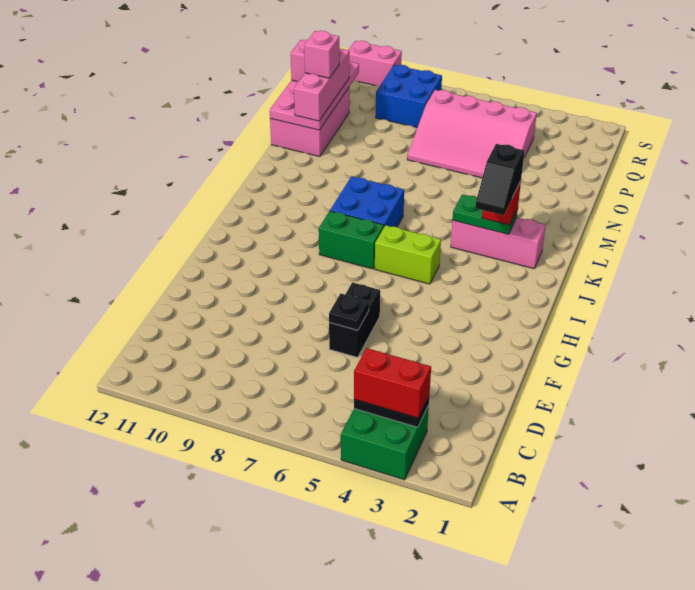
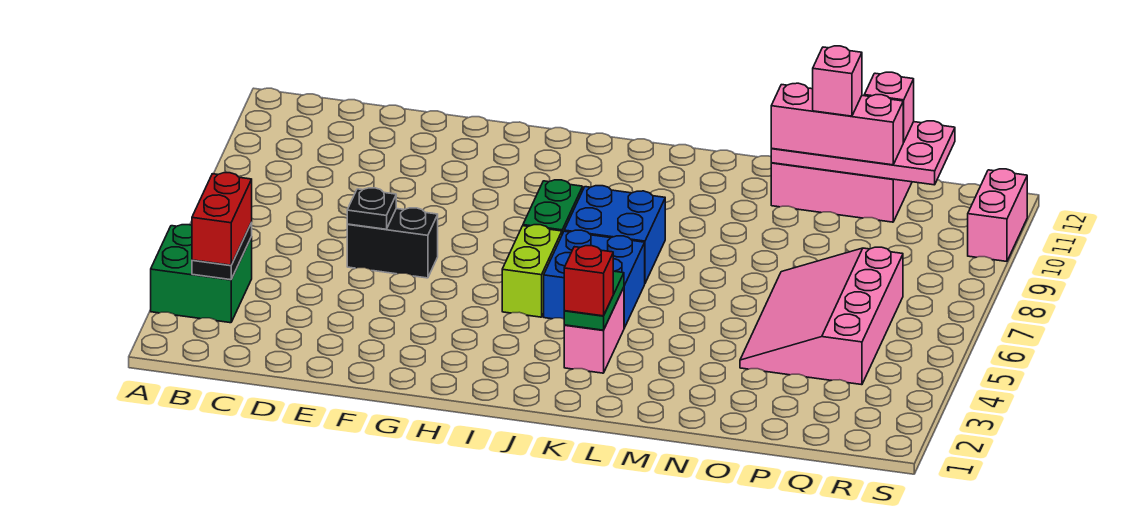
black 1x2 slope [475,144,524,215] -> none
pink 1x3 brick [451,217,546,268] -> pink 1x2 brick [564,287,624,373]
blue 2x2 brick [376,65,442,128] -> blue 2x2 brick moved to [544,230,645,328]

